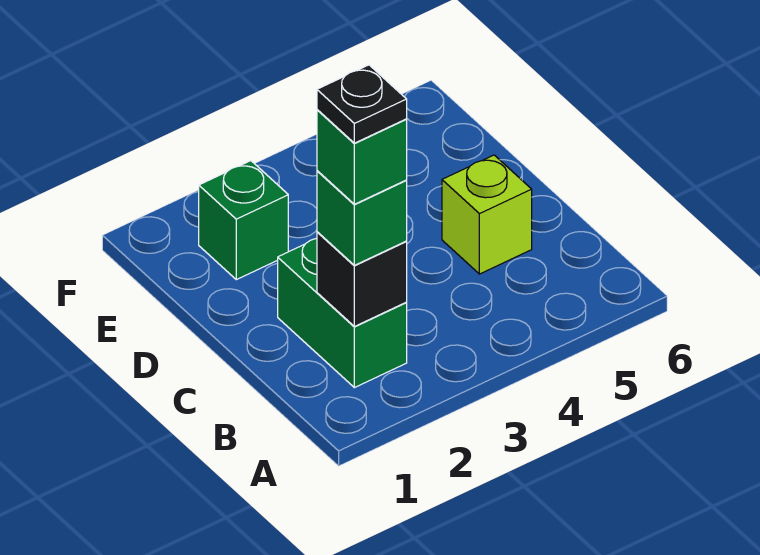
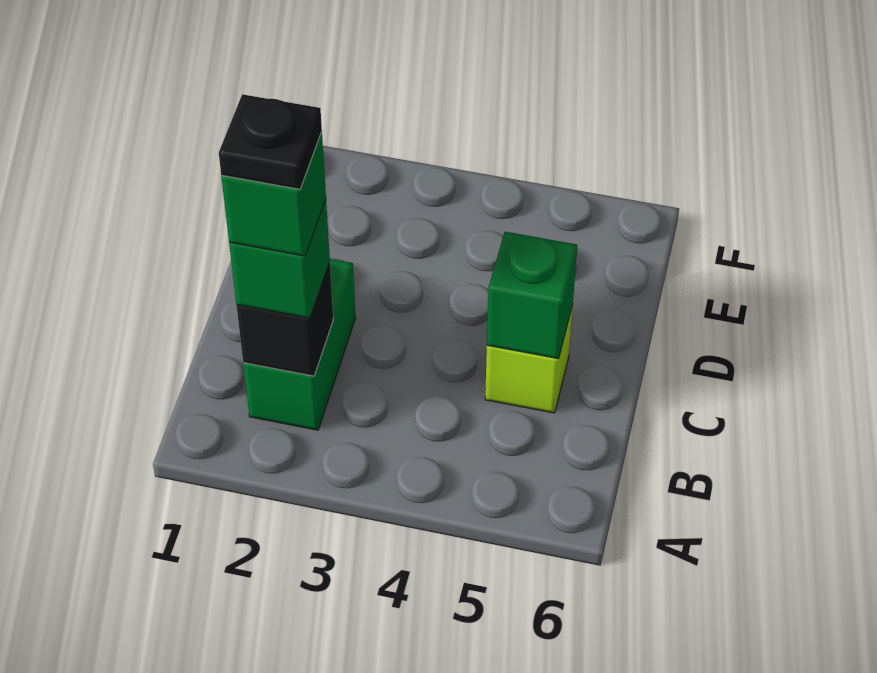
green 1x1 brick [199,161,288,280] -> green 1x1 brick moved to [487,232,577,359]

